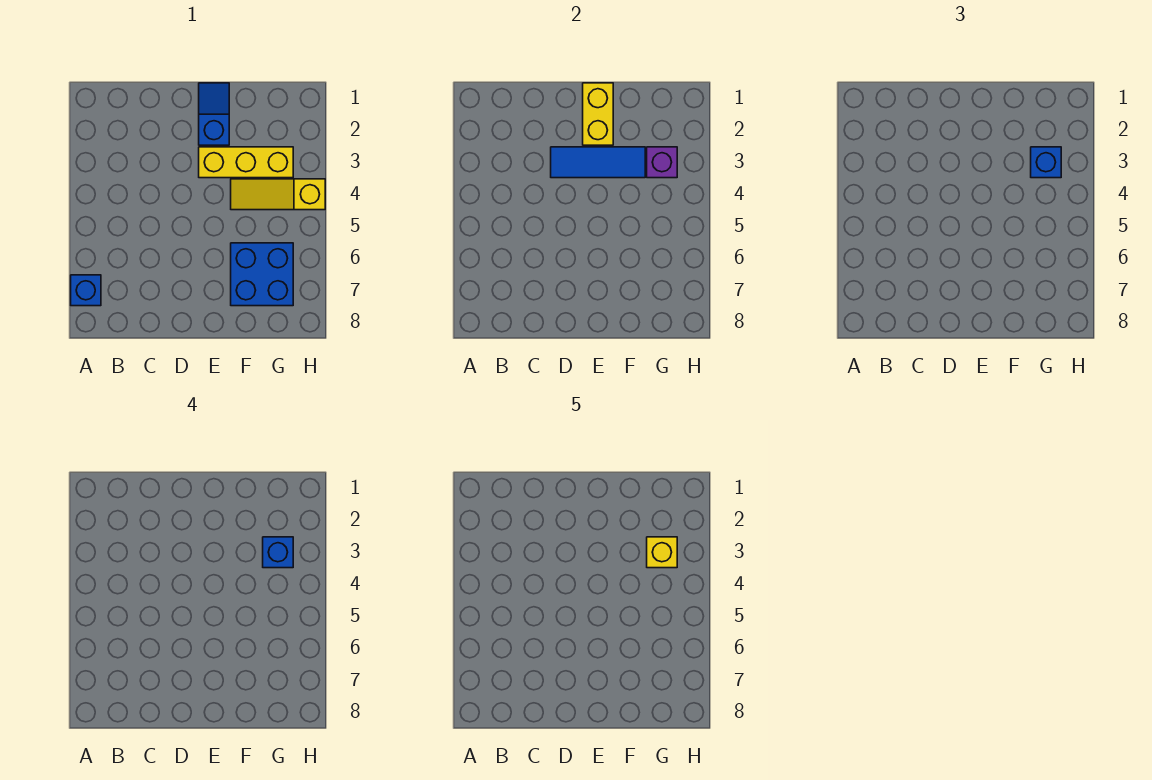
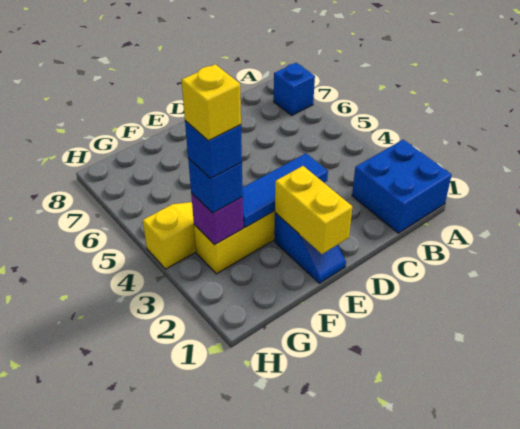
blue 2x2 brick [231,243,293,306] -> blue 2x2 brick moved to [352,140,452,233]

